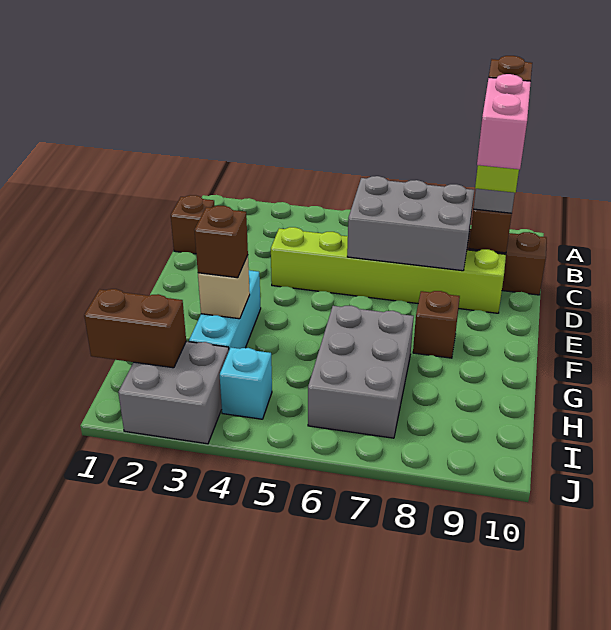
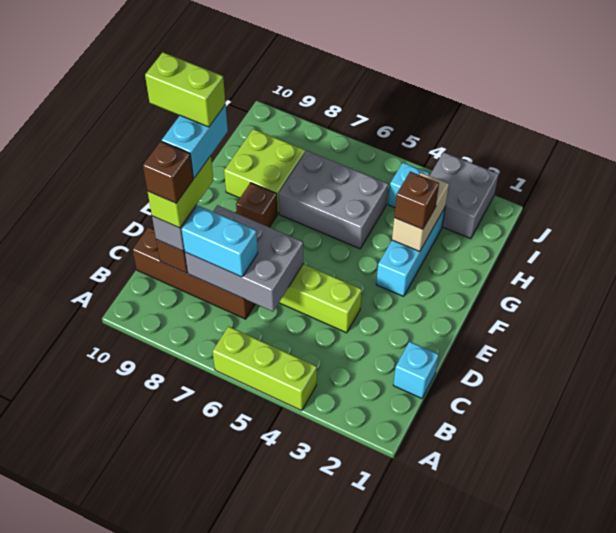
none -> lime 1x3 brick [213,326,317,411]
brown 1x1 brick [171,195,215,254] -> cyan 1x1 brick [393,342,439,398]
none -> cyan 1x2 brick [182,206,258,277]
pink 1x2 brick [477,74,531,169] -> cyan 1x2 brick [162,105,228,178]
none -> lime 1x2 brick [145,52,225,127]
tan 1x1 brick [198,255,250,319] -> tan 1x2 brick [392,173,449,252]
grey 2x3 brick [308,306,414,438] -> grey 2x3 brick turned to [279,151,388,249]
none -> lime 2x2 brick [224,129,305,214]
brown 1x2 brick [84,289,186,368] -> none

